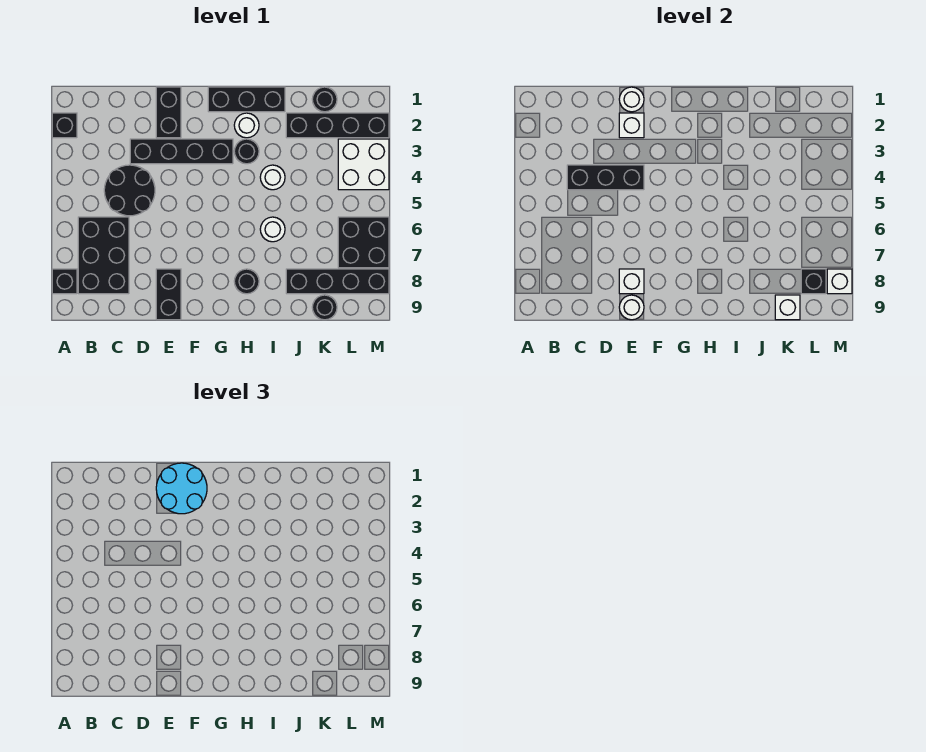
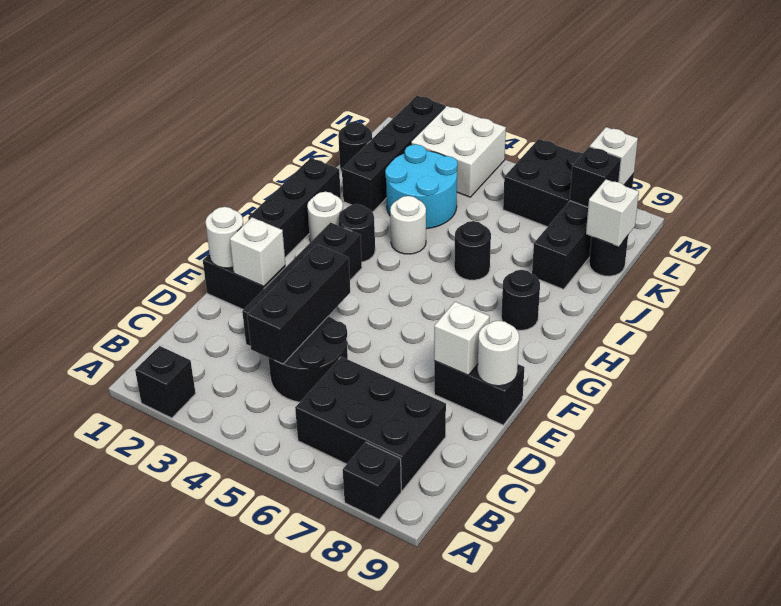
cyan 2x2 round brick [156,463,207,514] -> cyan 2x2 round brick moved to [385,144,458,229]
white 1x1 round brick [260,217,285,242] -> black 1x1 round brick [454,221,491,280]

